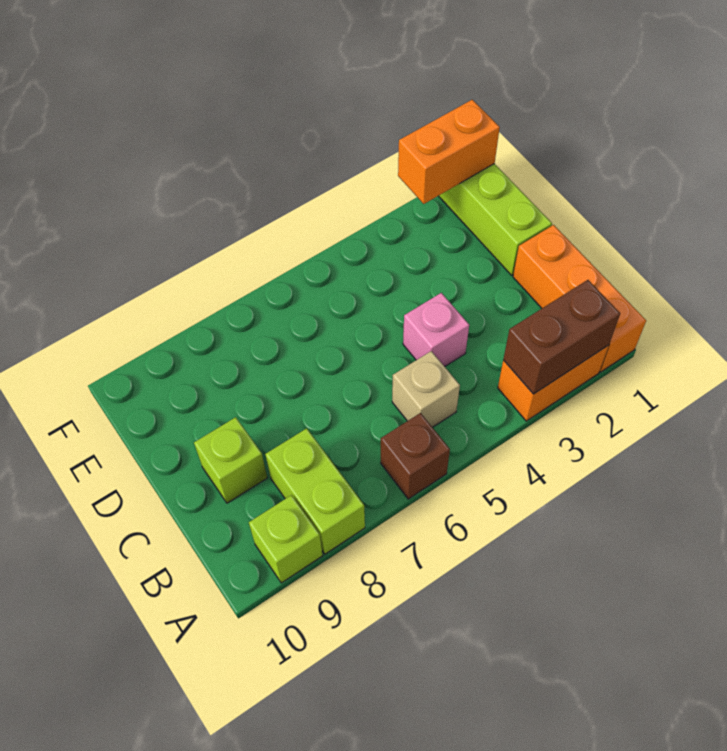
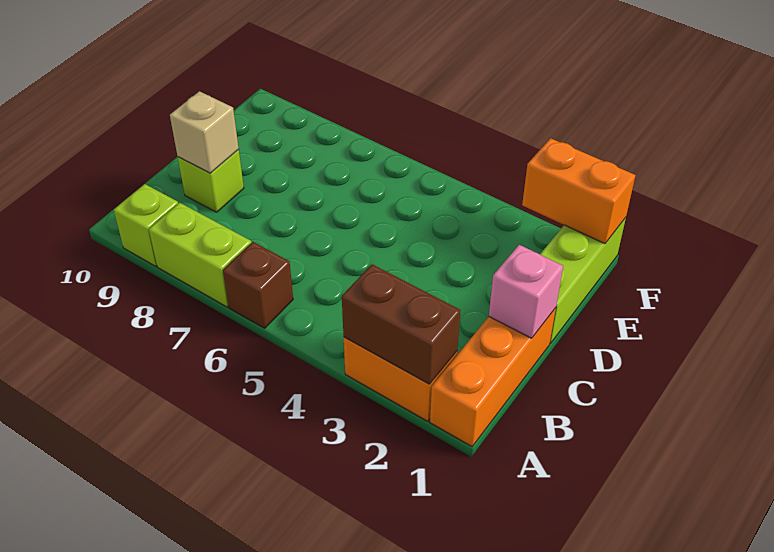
lime 1x2 brick [265,428,365,554] -> lime 1x2 brick turned to [149,203,251,307]
tan 1x1 brick [392,351,460,427] -> tan 1x1 brick moved to [170,91,239,173]
pink 1x1 brick [403,293,469,367] -> pink 1x1 brick moved to [489,245,563,338]

